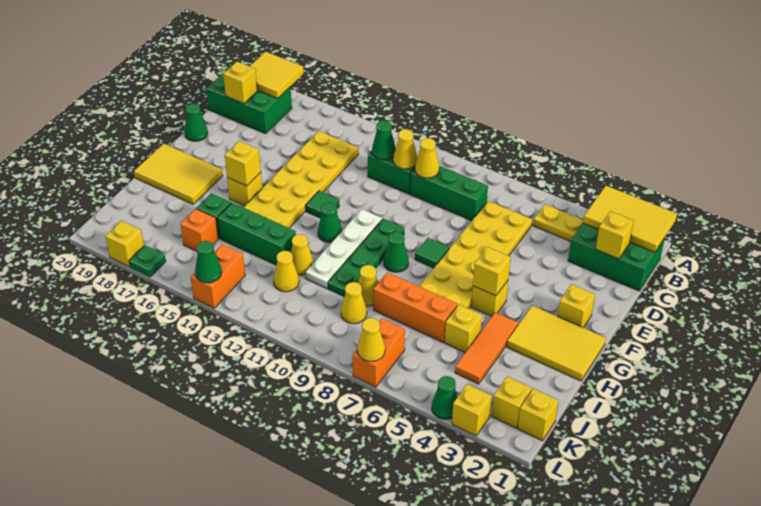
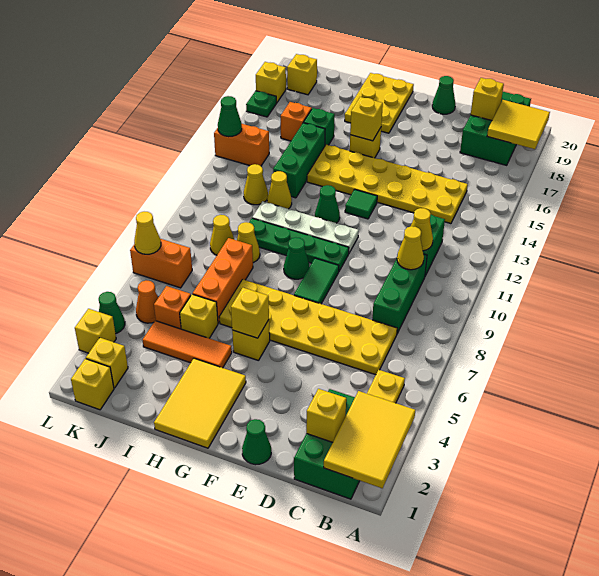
green 1x1 cone [372,121,396,160] -> green 1x1 cone moved to [242,419,271,465]
yellow 1x1 brick [558,284,595,328] -> yellow 1x1 brick moved to [287,54,317,95]
green 1x1 tile [415,238,449,268] -> green 1x2 tile [294,258,339,304]
yellow 2x3 tile [134,144,222,204] -> yellow 2x3 plate [345,73,414,133]
none -> orange 1x1 brick [154,286,191,329]
none -> orange 1x1 cone [136,281,158,323]

